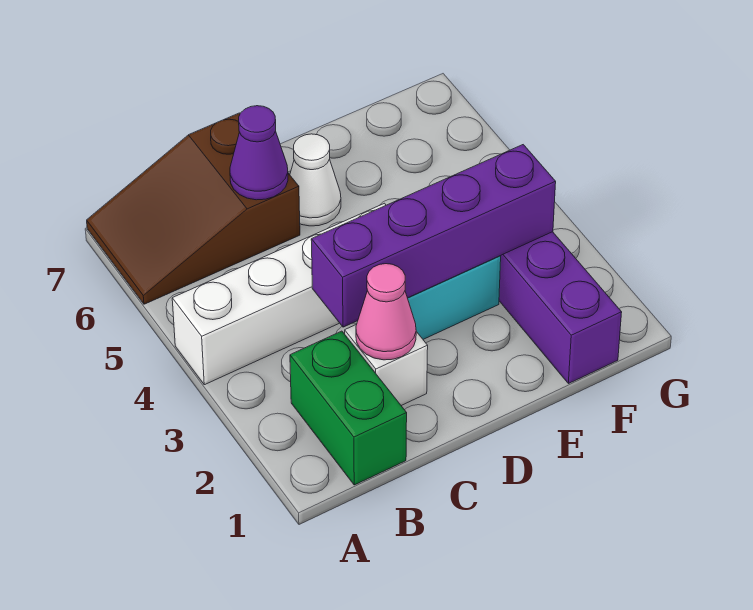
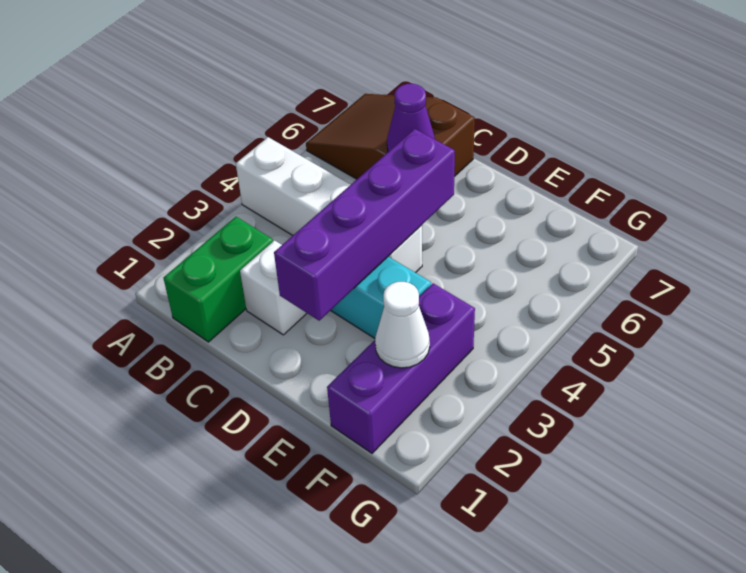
pink 1x1 cone [356,264,416,360] -> none
purple 1x4 brick [311,145,556,327] -> purple 1x4 brick turned to [274,129,455,321]
white 1x1 cone [290,134,341,226] -> white 1x1 cone moved to [375,282,430,368]

